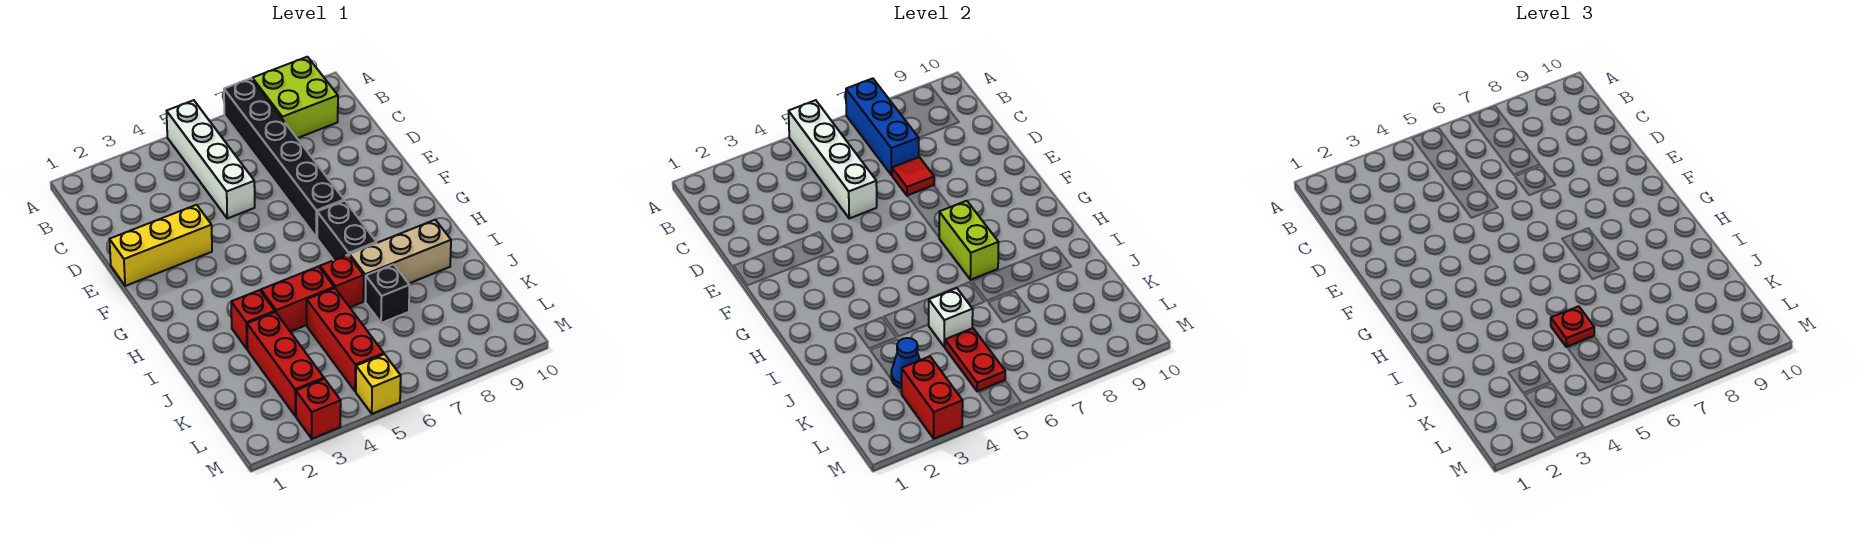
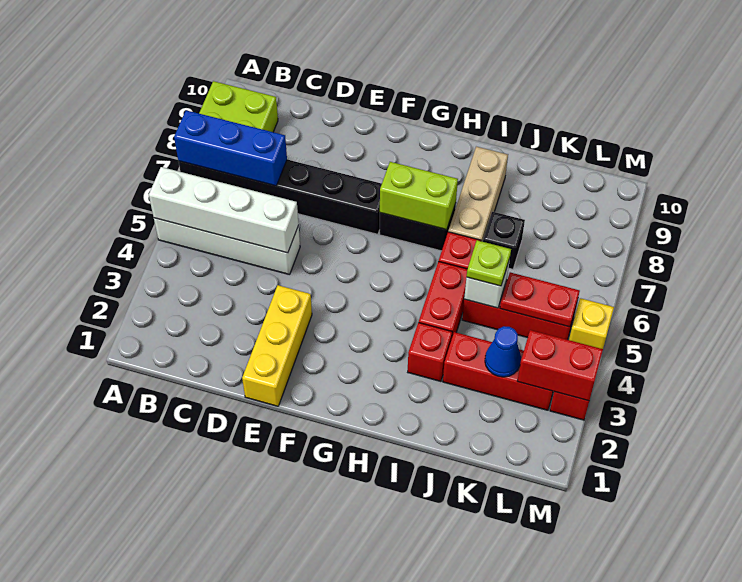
red 1x1 tile [892,157,934,196] -> none
red 1x1 plate [1551,306,1594,347] -> lime 1x1 plate [467,240,511,286]

